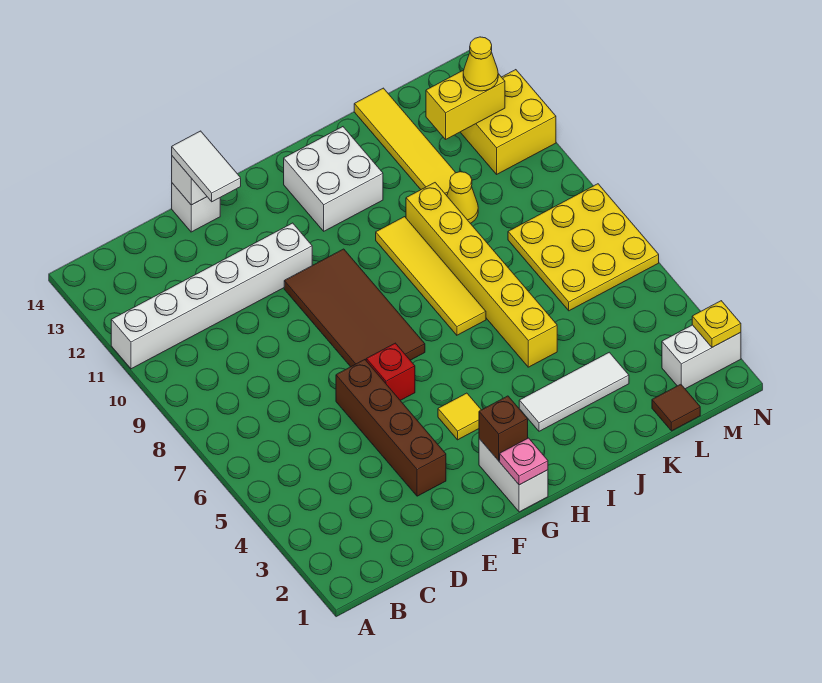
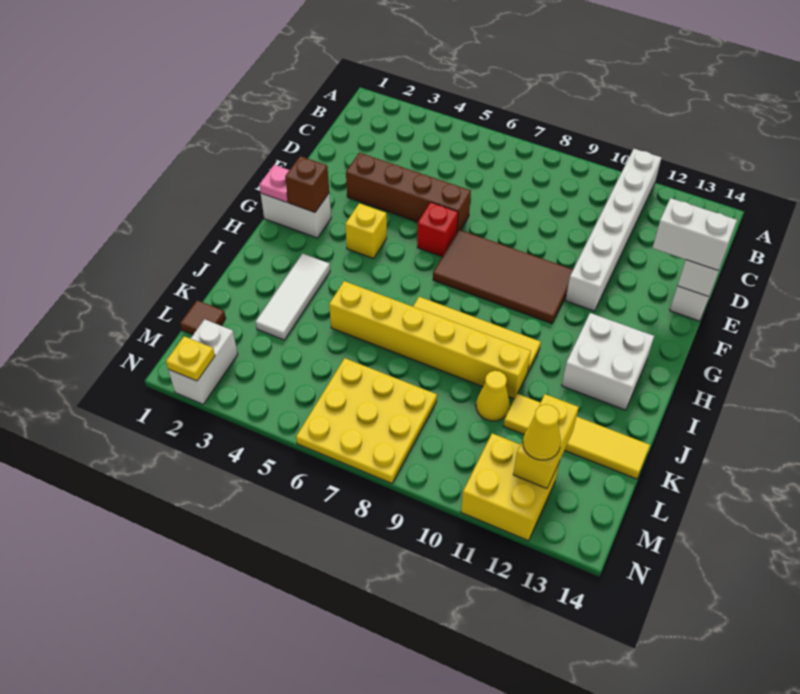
white 1x2 tile [172,131,241,202] -> white 1x2 brick [653,198,737,270]
yellow 1x1 tile [438,393,481,440] -> yellow 1x1 brick [345,203,387,259]

